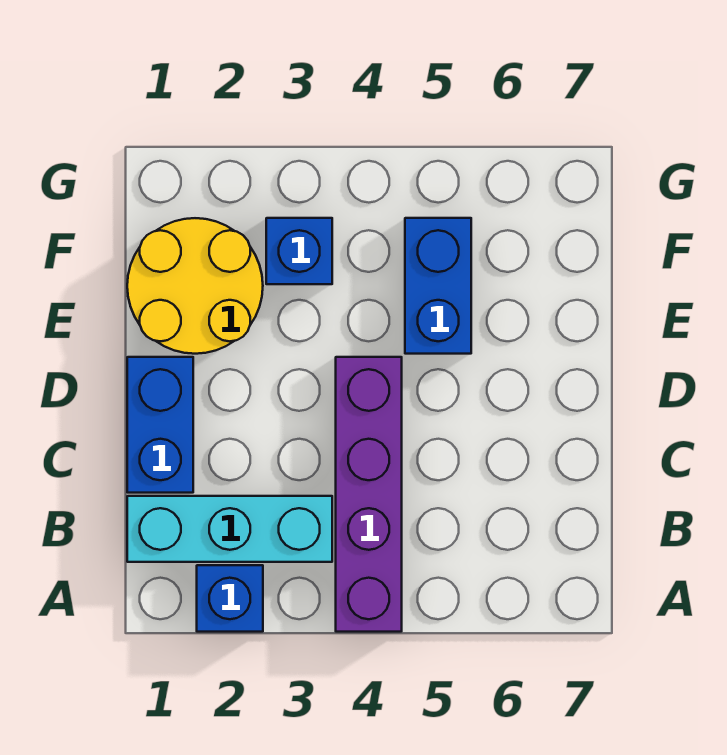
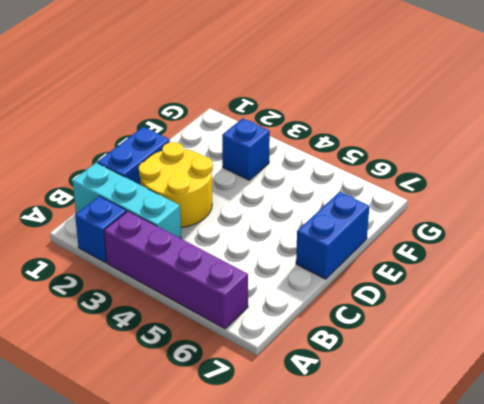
purple 1x4 brick [336,357,402,632] -> purple 1x4 brick turned to [104,211,248,329]
yellow 2x2 round brick [127,218,263,354] -> yellow 2x2 round brick moved to [139,142,213,227]
blue 1x2 brick [405,218,471,354] -> blue 1x2 brick moved to [296,192,369,279]

